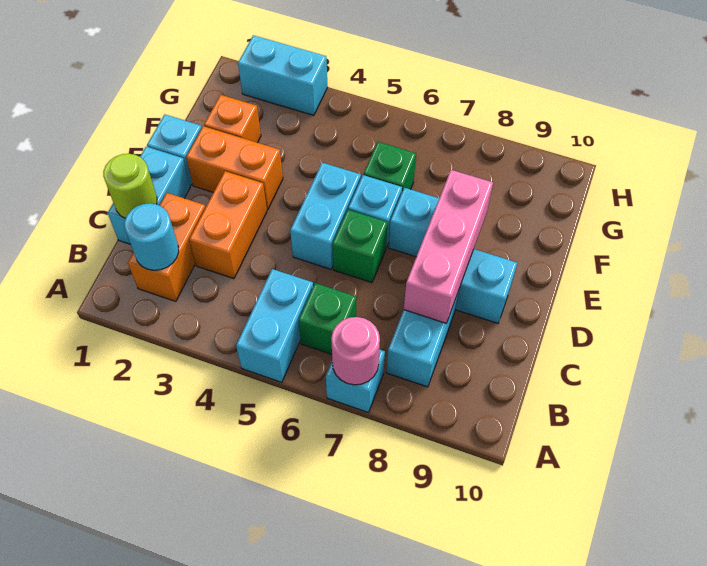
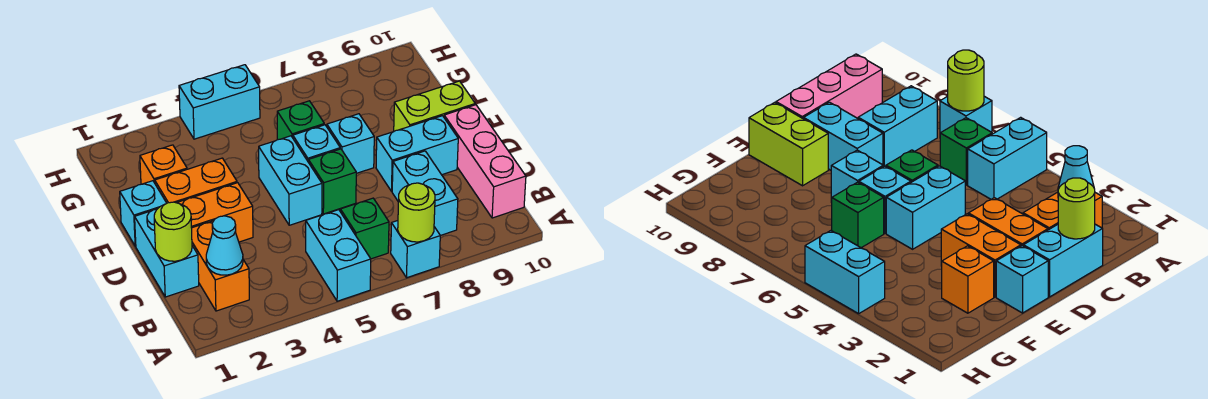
pink 1x1 round brick [331,317,380,385] -> lime 1x1 round brick [398,183,435,242]
cyan 1x1 round brick [124,203,179,270] -> cyan 1x1 cone [206,216,243,275]
orange 1x2 brick [189,171,267,279] -> orange 1x2 brick turned to [177,183,253,242]
pink 1x3 brick [404,170,493,323] -> pink 1x3 brick moved to [444,105,526,218]
none -> lime 1x2 brick [394,81,475,131]
cyan 1x2 brick [238,35,327,115] -> cyan 1x2 brick moved to [179,65,260,139]

